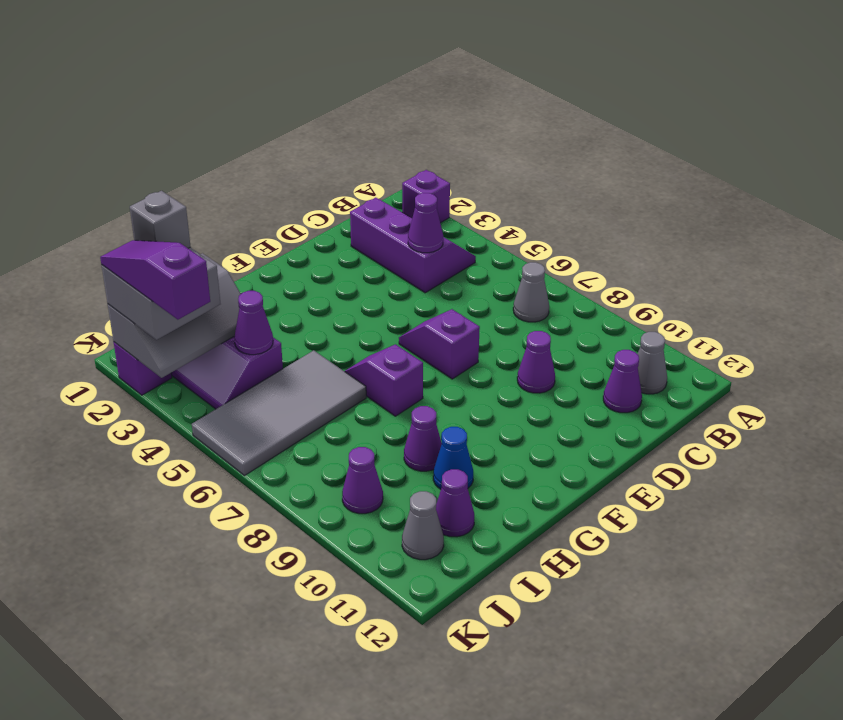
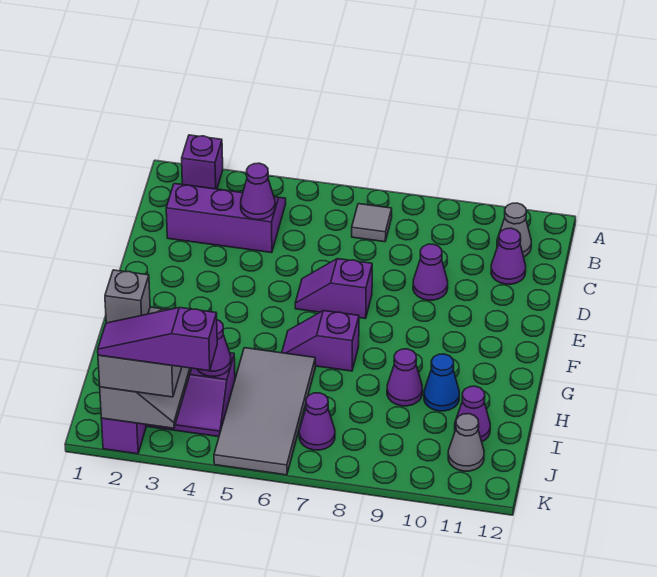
grey 1x1 cone [513,262,549,322] -> grey 1x1 tile [352,204,392,242]
purple 1x1 cone [342,447,383,514] -> purple 1x1 cone moved to [299,393,335,450]

